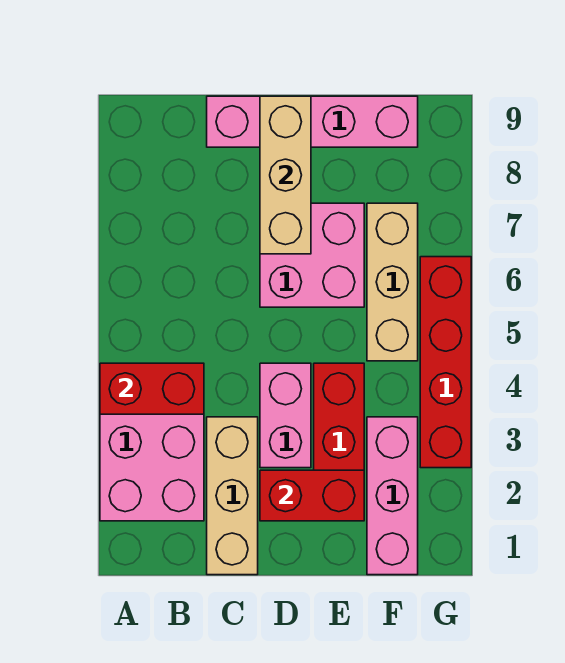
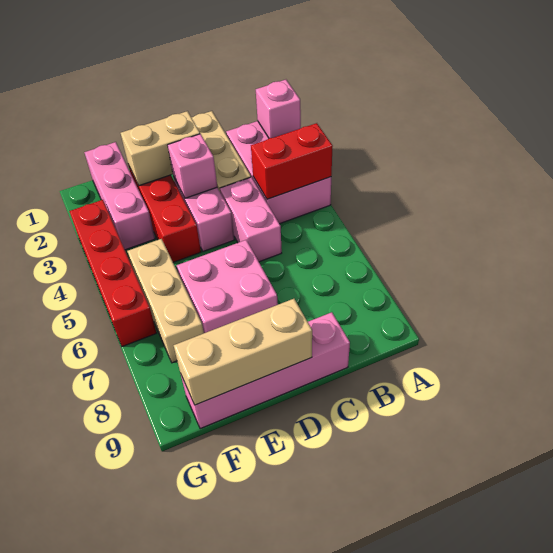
none -> pink 1x1 brick [256,80,301,138]
none -> pink 1x2 brick [220,177,282,262]
red 1x2 brick [260,470,364,521] -> tan 1x2 brick [121,111,200,186]
none -> pink 1x1 brick [168,134,217,198]
tan 1x3 brick [260,96,311,254] -> tan 1x3 brick turned to [174,299,312,405]

